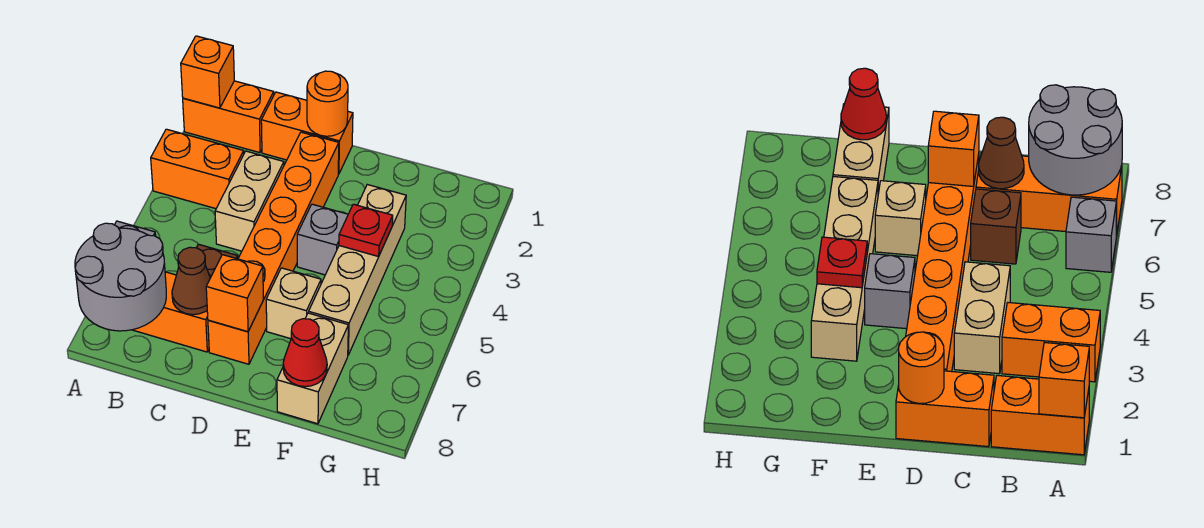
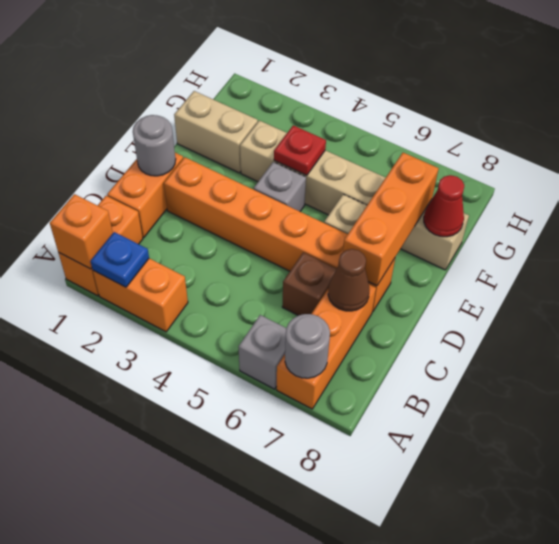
none -> blue 1x1 plate [91,232,149,287]
orange 1x2 brick [151,129,244,209] -> orange 1x2 brick turned to [93,258,188,332]
grey 2x2 round brick [75,223,166,331] -> grey 1x1 round brick [285,314,330,378]
tan 1x2 brick [215,151,284,251] -> tan 1x2 brick moved to [174,91,258,173]
orange 1x1 round brick [307,71,348,136] -> grey 1x1 round brick [133,115,176,176]
orange 1x1 brick [206,255,263,332] -> orange 1x3 brick [343,153,439,286]

